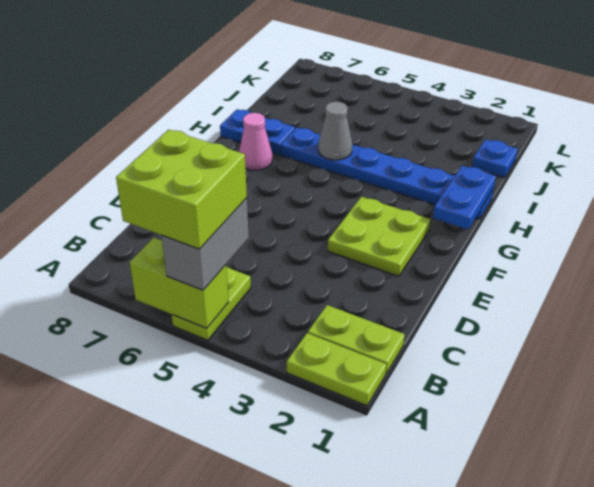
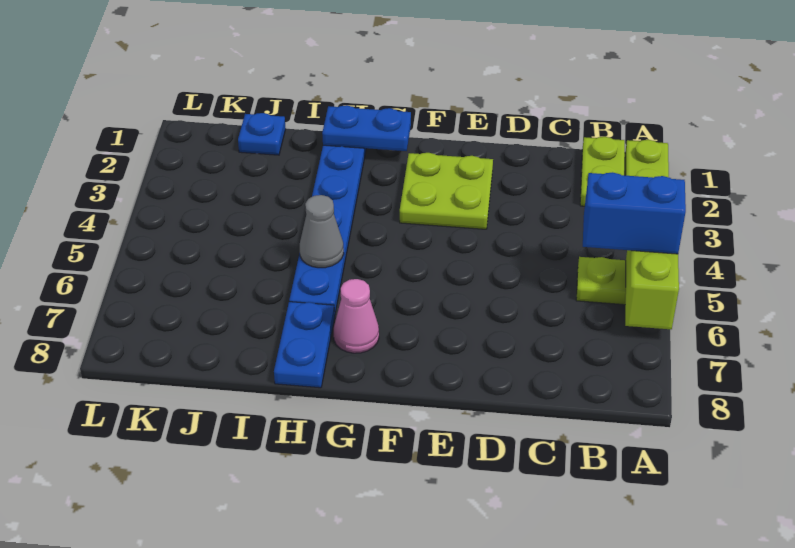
grey 1x2 brick [162,198,249,290] -> blue 1x2 brick [583,172,686,254]
lime 2x2 brick [116,130,247,249] -> none

